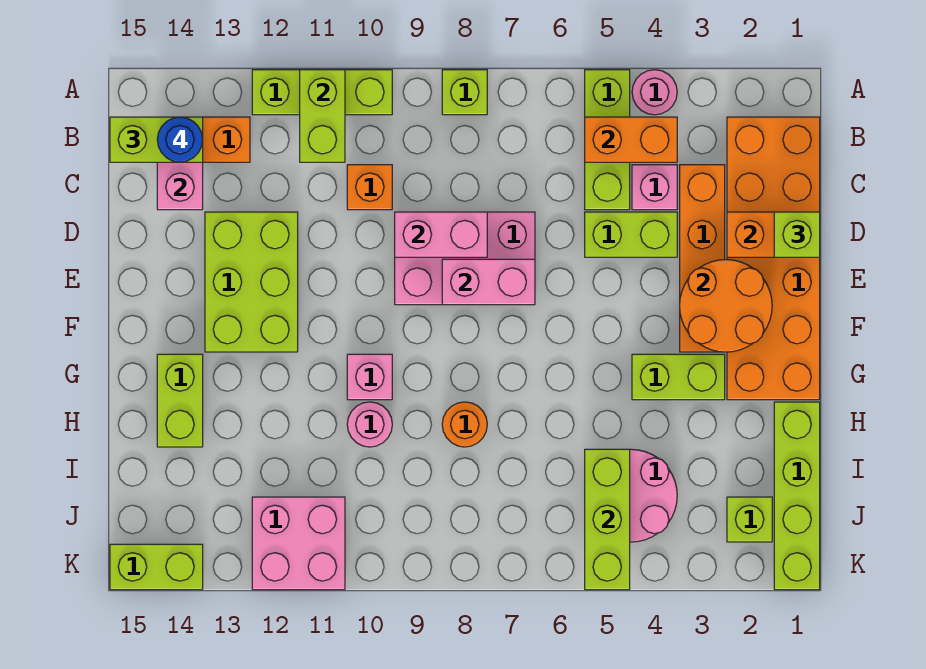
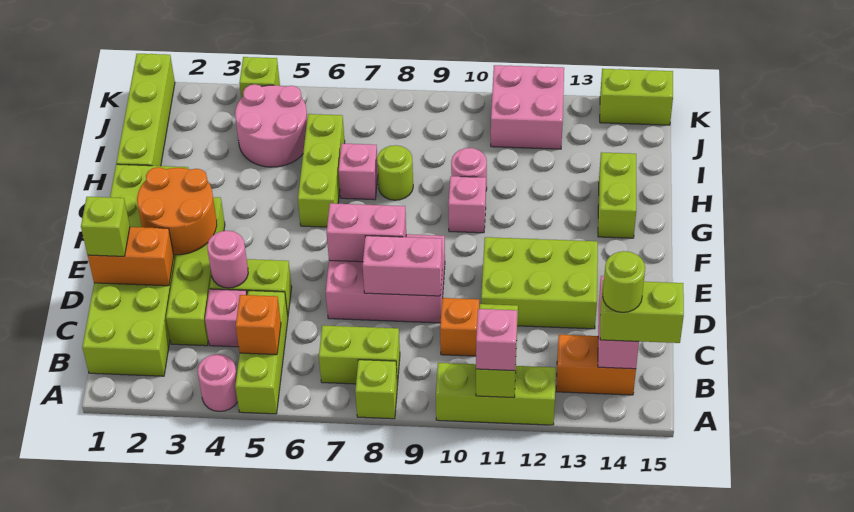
none -> pink 1x1 brick [476,309,517,371]
orange 2x6 brick [727,117,820,400] -> lime 2x6 brick [82,164,188,376]
orange 1x2 brick [585,117,677,162] -> orange 1x1 brick [236,295,281,355]
blue 1x1 round brick [157,117,203,162] -> lime 1x1 round brick [603,251,645,312]
orange 1x4 brick [680,165,725,352] -> lime 1x4 brick [166,197,225,346]
none -> pink 1x1 round brick [207,231,248,288]
lime 2x3 brick [205,212,298,352] -> lime 2x3 brick turned to [481,237,598,329]
lime 1x2 brick [632,354,725,400] -> lime 1x2 brick moved to [319,325,400,384]
none -> pink 1x1 brick [339,144,378,200]
orange 1x1 round brick [442,402,487,447] -> lime 1x1 round brick [377,145,413,200]
lime 1x3 brick [585,449,630,590] -> lime 1x3 brick moved to [298,114,345,227]
lime 1x1 brick [727,497,772,542] -> lime 1x1 brick moved to [239,57,280,98]

